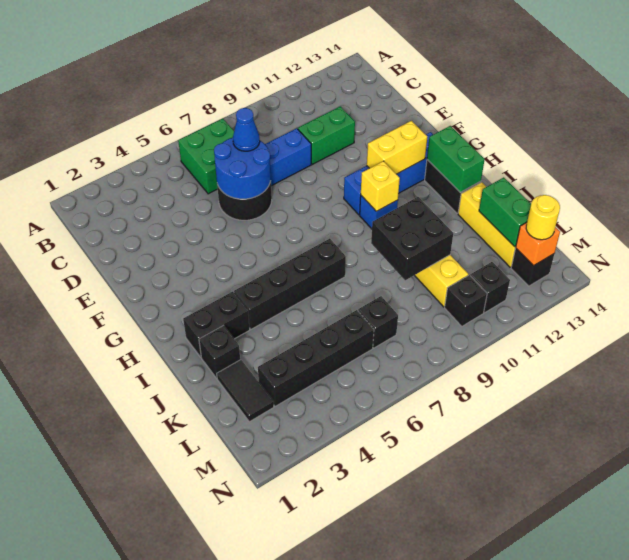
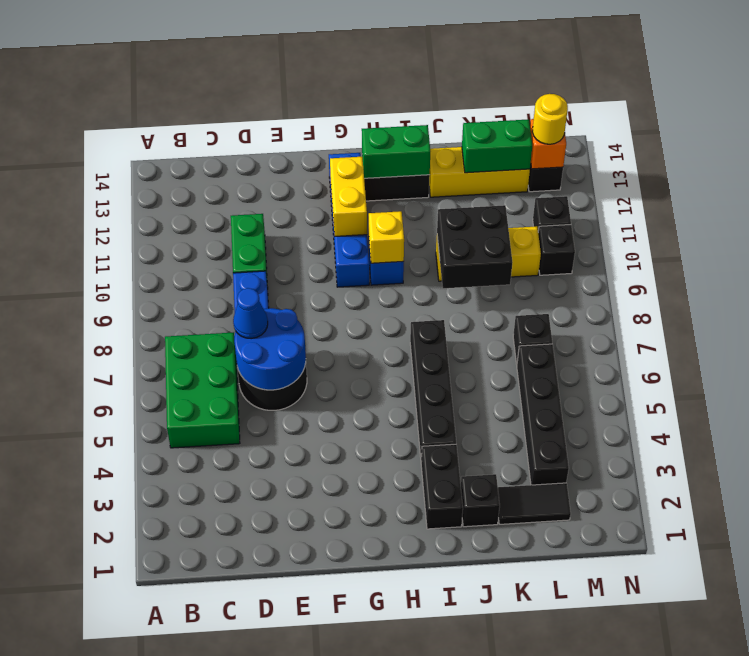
green 2x2 brick [178,118,234,194] -> green 2x3 brick [165,332,240,448]

